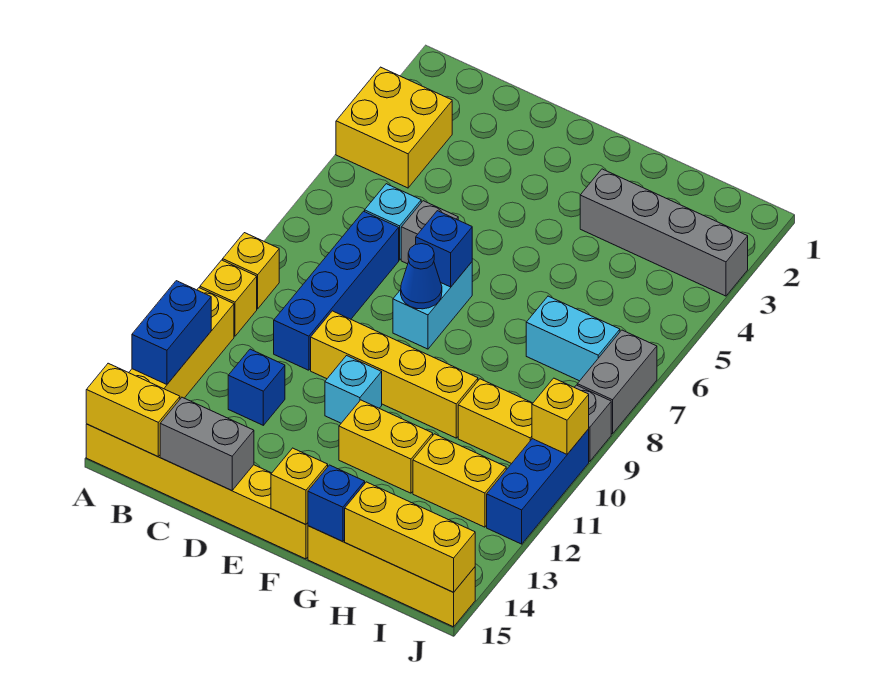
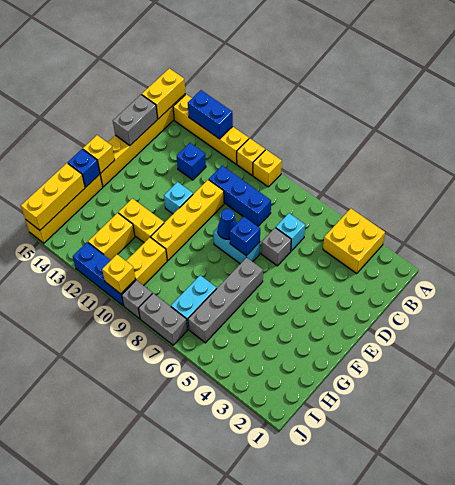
blue 1x4 brick [274,211,399,370] -> blue 1x3 brick [209,166,271,226]
yellow 1x2 brick [339,400,433,493] -> yellow 1x2 brick turned to [118,199,164,243]
grey 1x4 brick [580,169,748,296] -> grey 1x4 brick moved to [188,257,263,343]

